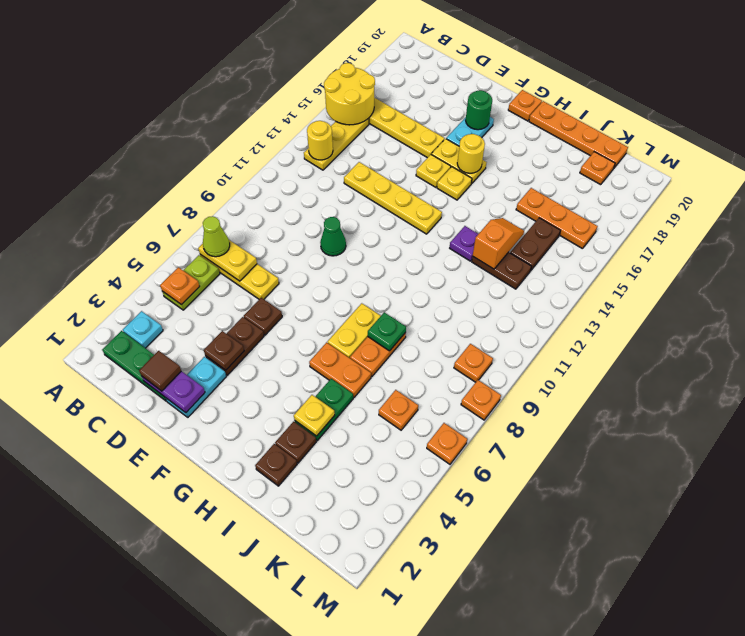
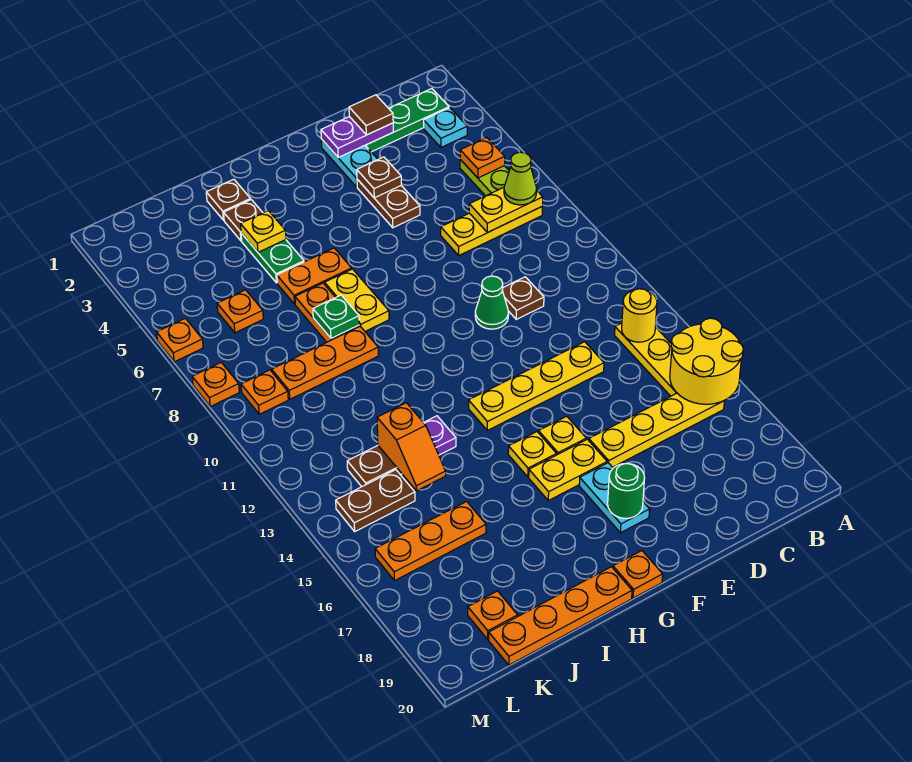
brown 1x1 plate [244,298,282,335] -> brown 1x1 plate moved to [502,277,544,319]
yellow 1x1 round brick [457,134,485,173] -> none
none -> orange 1x3 plate [272,326,378,399]
brown 1x2 plate [510,218,561,271] -> brown 1x2 plate turned to [336,470,415,531]

